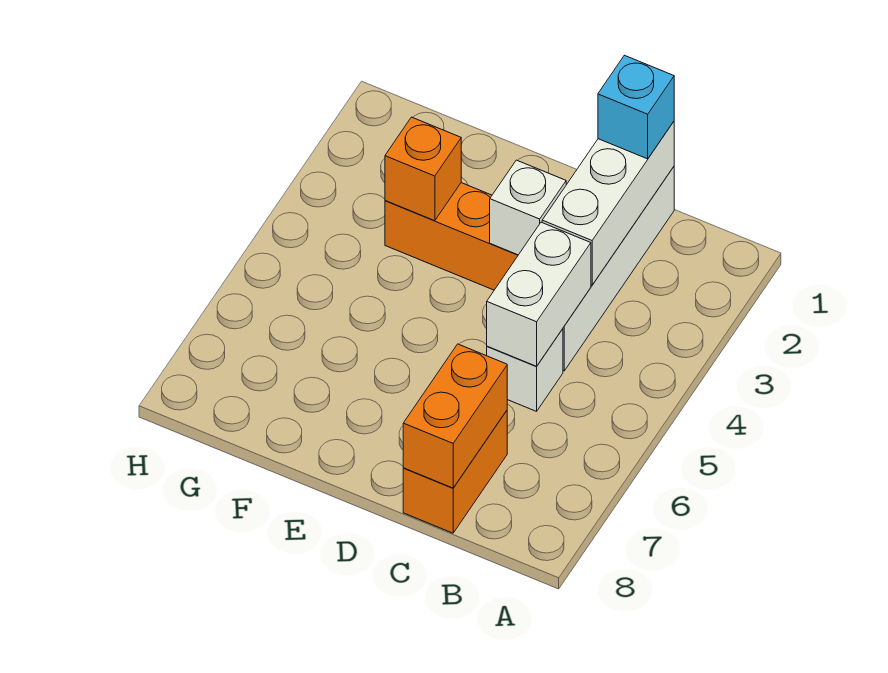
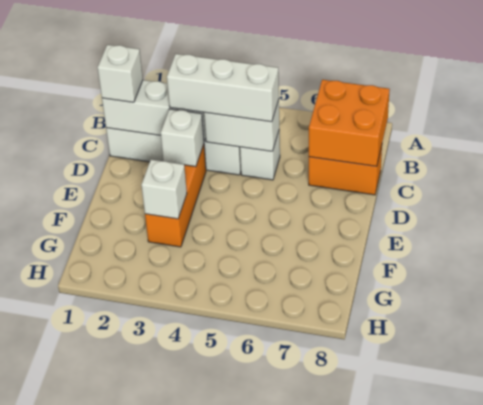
cyan 1x1 brick [598,55,674,159] -> white 1x1 brick [97,45,143,102]
none -> white 1x3 brick [167,54,279,122]
orange 1x2 brick [403,344,507,488] -> orange 2x2 brick [309,80,390,166]
orange 1x1 brick [385,117,461,221] -> white 1x1 brick [141,160,187,219]

